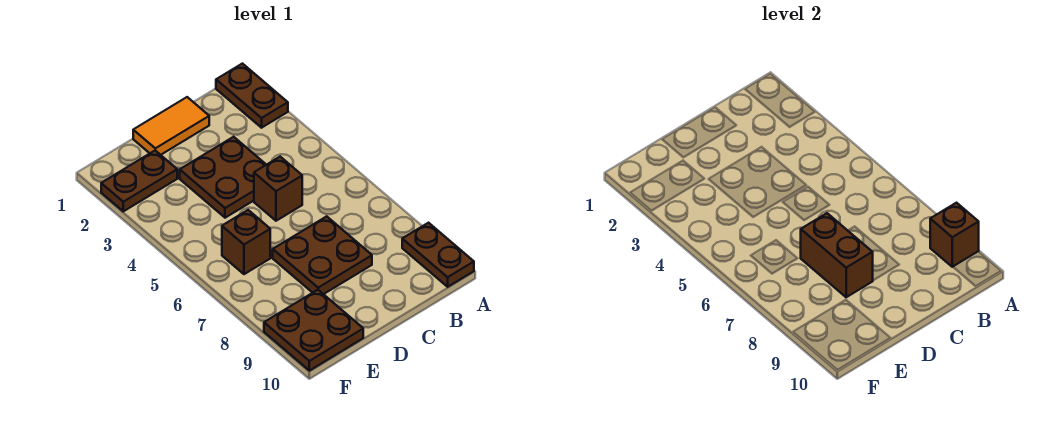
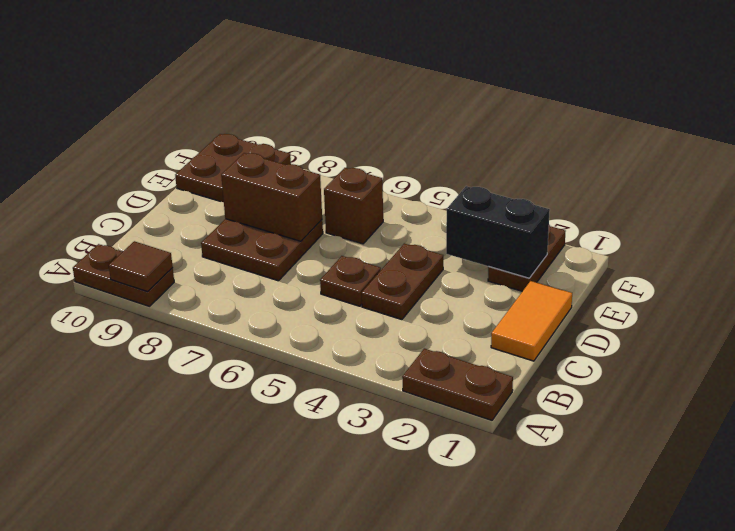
brown 1x1 brick [930,203,979,267] -> brown 1x1 tile [109,241,173,292]
brown 2x2 plate [180,137,266,218] -> brown 1x2 plate [362,244,443,320]
brown 1x1 brick [254,157,302,221] -> brown 1x1 plate [320,256,381,306]
none -> black 1x2 brick [446,186,550,278]

